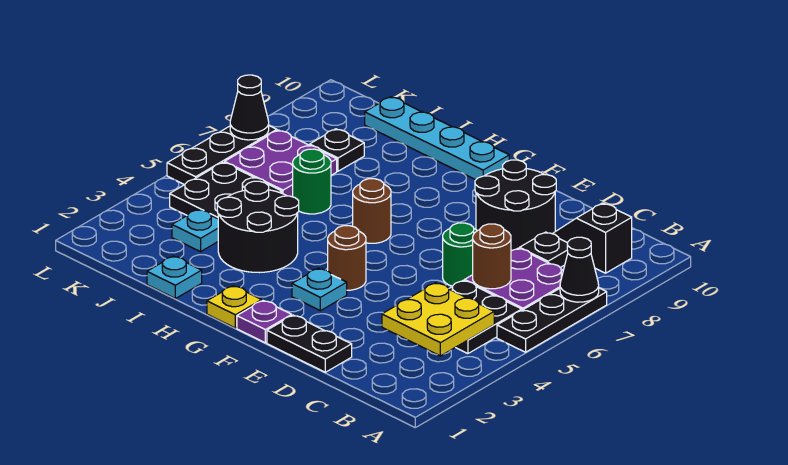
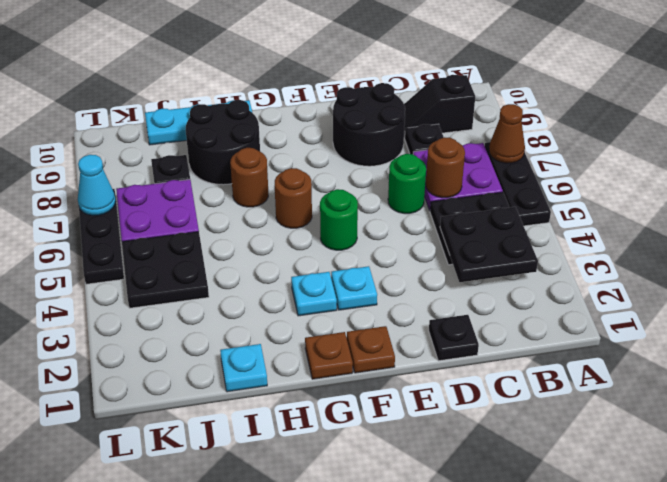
black 1x1 cone [560,237,599,302] -> brown 1x1 cone [489,104,525,163]
yellow 2x2 plate [382,283,494,356] -> black 2x2 plate [440,207,538,282]
black 1x2 plate [267,315,352,372] -> black 1x1 plate [429,315,479,361]
purple 1x1 plate [237,301,292,343] -> brown 1x1 plate [347,326,395,373]
brown 1x1 round brick [328,226,366,290] -> brown 1x1 round brick moved to [230,148,268,207]
yellow 1x1 plate [207,286,262,328] -> brown 1x1 plate [305,332,353,379]
cyan 1x4 plate [365,97,509,180] -> cyan 1x3 plate [145,100,252,145]
black 2x2 round brick [217,181,299,273] -> black 2x2 round brick moved to [186,100,260,185]
green 1x1 round brick [293,149,331,214] -> green 1x1 round brick moved to [320,189,358,250]
cyan 1x1 plate [172,209,218,252] -> cyan 1x1 plate moved to [291,272,337,316]
black 1x1 cone [230,75,269,140] -> cyan 1x1 cone [78,155,116,216]

